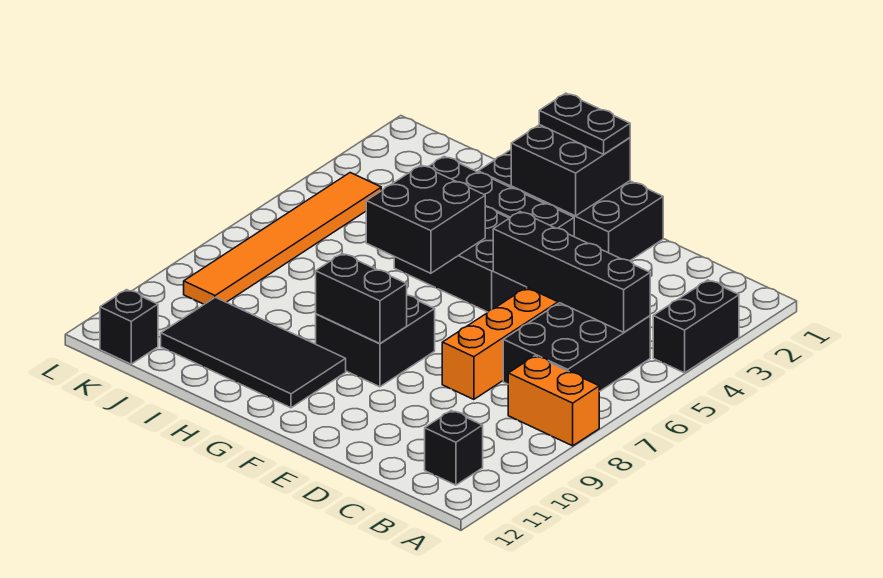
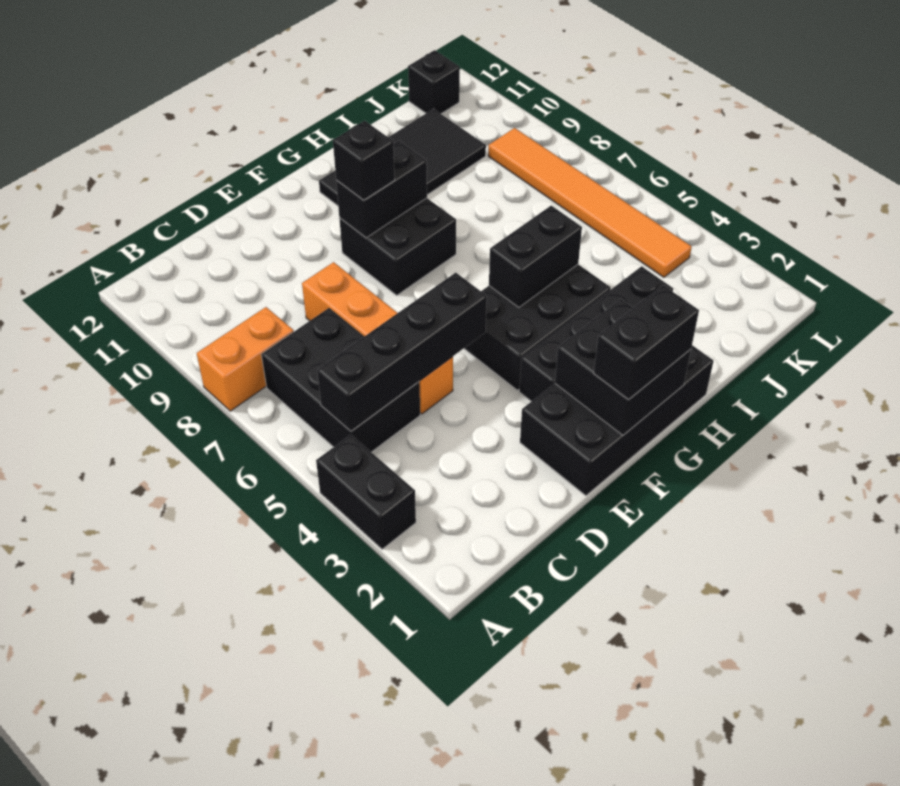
black 1x1 brick [425,411,483,485] -> black 1x1 brick moved to [333,121,395,200]
black 1x2 plate [539,93,630,154] -> black 1x2 brick [594,285,699,399]
black 2x2 brick [366,165,485,273] -> black 1x2 brick [489,206,582,307]

